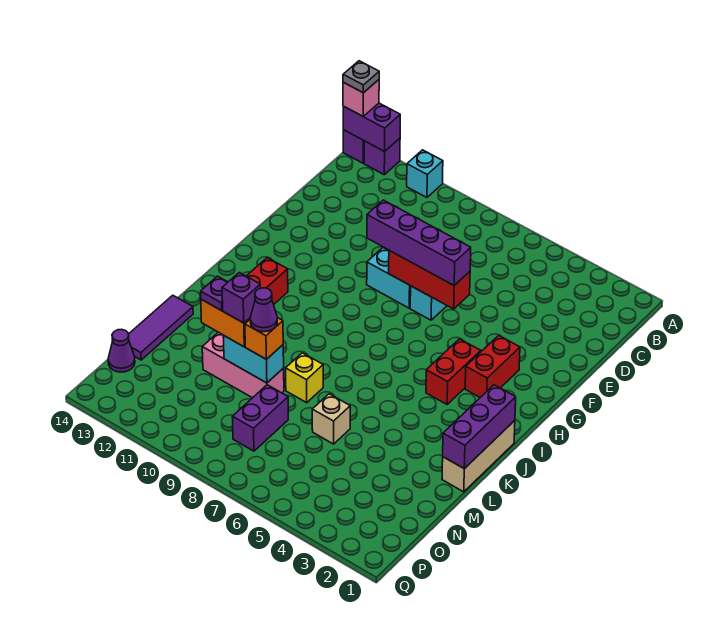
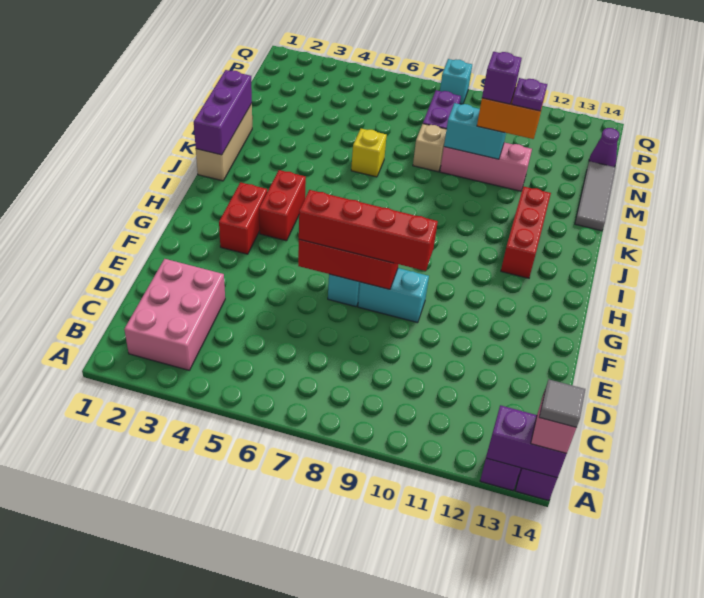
cyan 1x1 brick [407,150,443,197] -> cyan 1x1 brick moved to [440,59,472,104]
grey 1x1 plate [343,61,379,93] -> grey 1x1 tile [539,380,585,427]
none -> pink 2x3 brick [124,259,225,370]
purple 1x4 brick [367,200,471,285] -> red 1x4 brick [299,190,438,271]
yellow 1x1 brick [286,353,323,403] -> yellow 1x1 brick moved to [351,129,387,177]
purple 1x3 tile [128,295,193,360] -> grey 1x3 tile [575,161,616,231]
tan 1x1 brick [312,394,350,444] -> tan 1x1 brick moved to [413,124,447,172]
orange 1x1 brick [245,318,283,359] -> none
purple 1x1 cone [250,288,277,332] -> none

